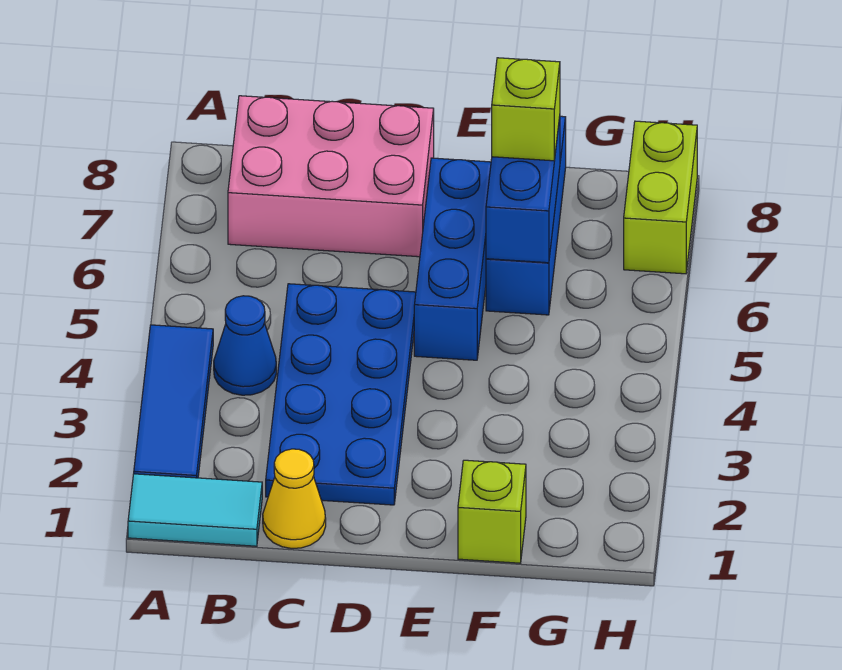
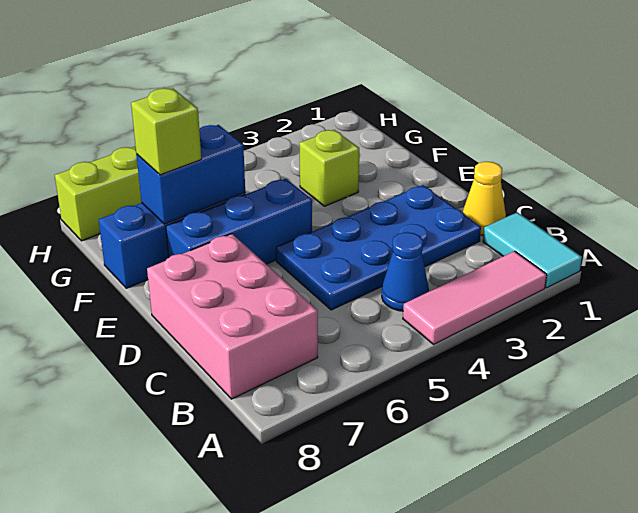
blue 1x3 tile [134,325,213,478] -> pink 1x3 tile [403,251,547,344]
lime 1x1 brick [458,460,526,563] -> lime 1x1 brick moved to [299,130,359,206]

